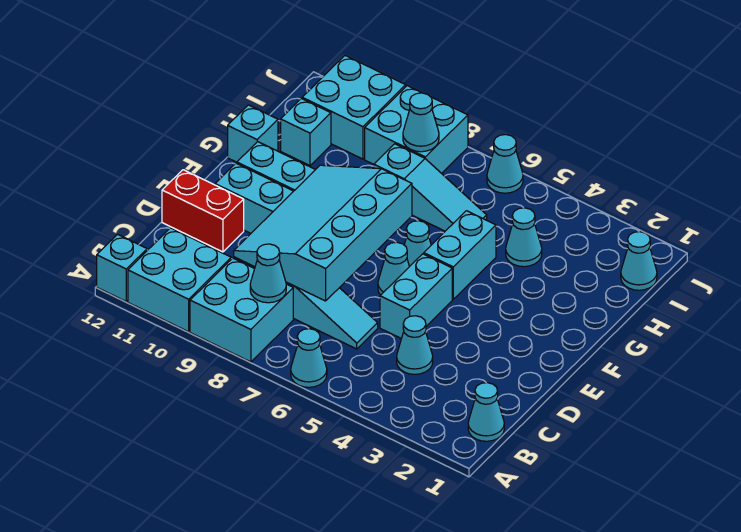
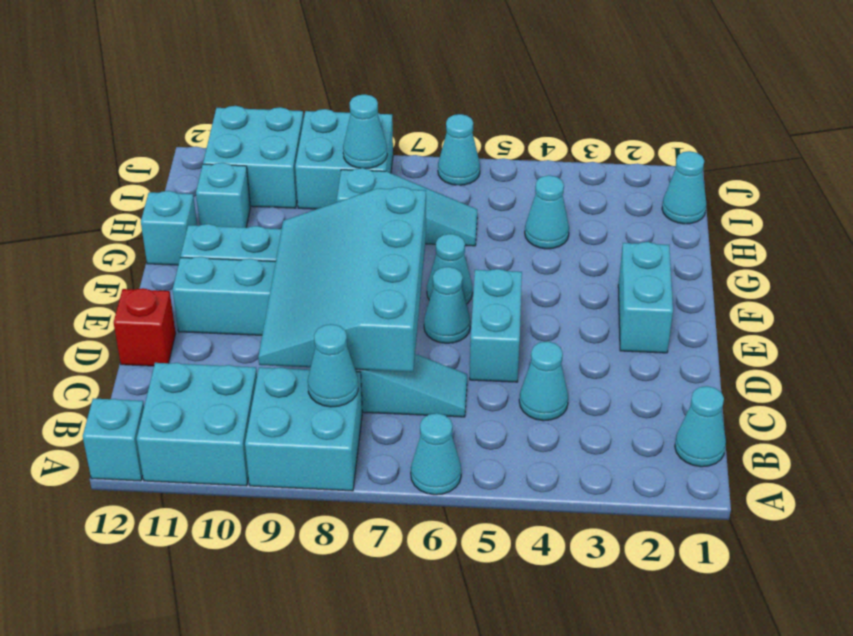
red 1x2 brick [162,170,244,252] -> red 1x1 brick [114,288,176,366]
cyan 1x2 brick [424,211,496,299] -> cyan 1x2 brick moved to [618,242,673,353]

